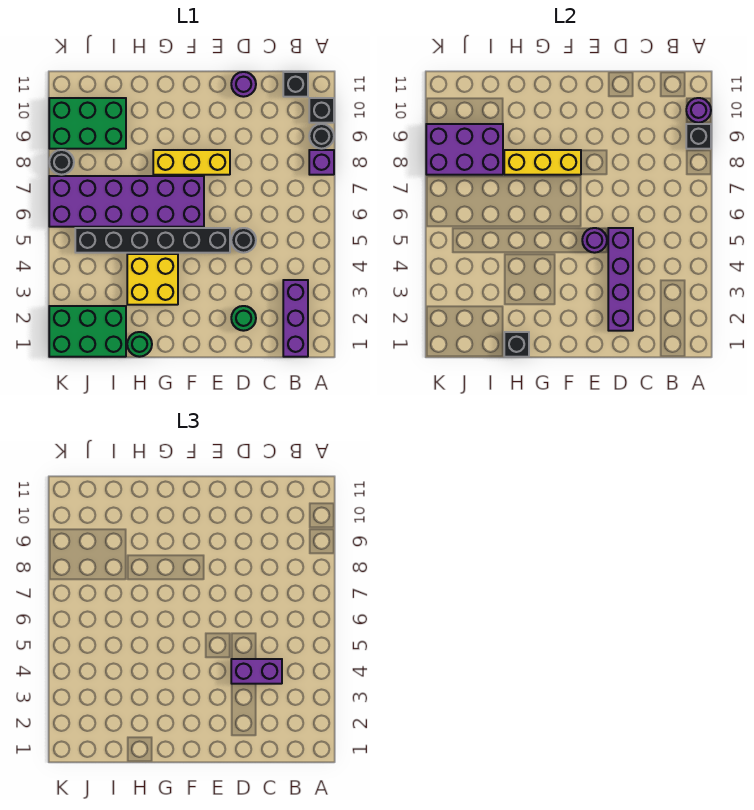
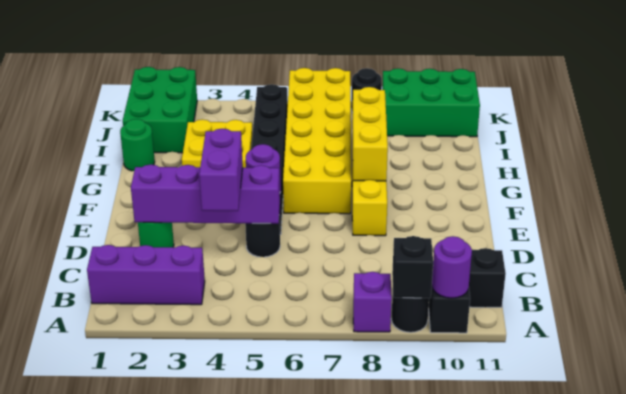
purple 1x1 round brick [231,72,256,97] -> none
purple 2x6 brick [49,176,204,227] -> yellow 2x6 brick [283,68,351,214]
black 1x1 brick [504,332,529,357] -> none
purple 2x3 brick [426,124,503,175] -> none
green 2x3 brick [49,98,126,149] -> green 2x3 brick turned to [382,68,480,137]

